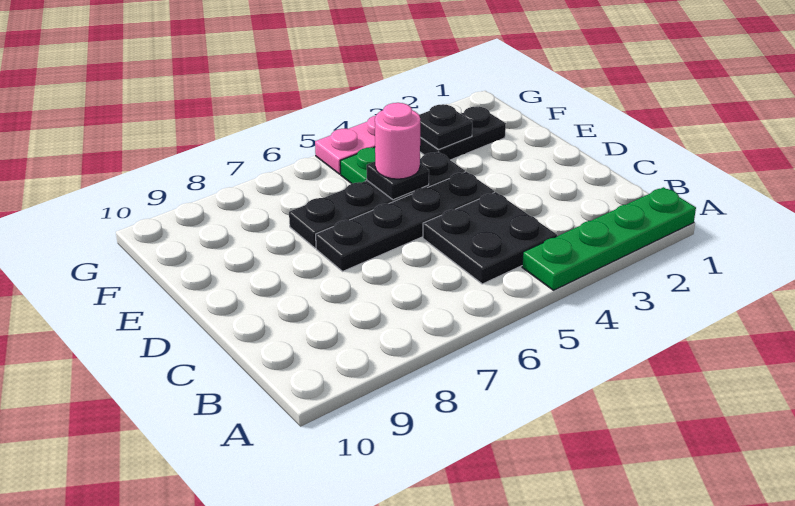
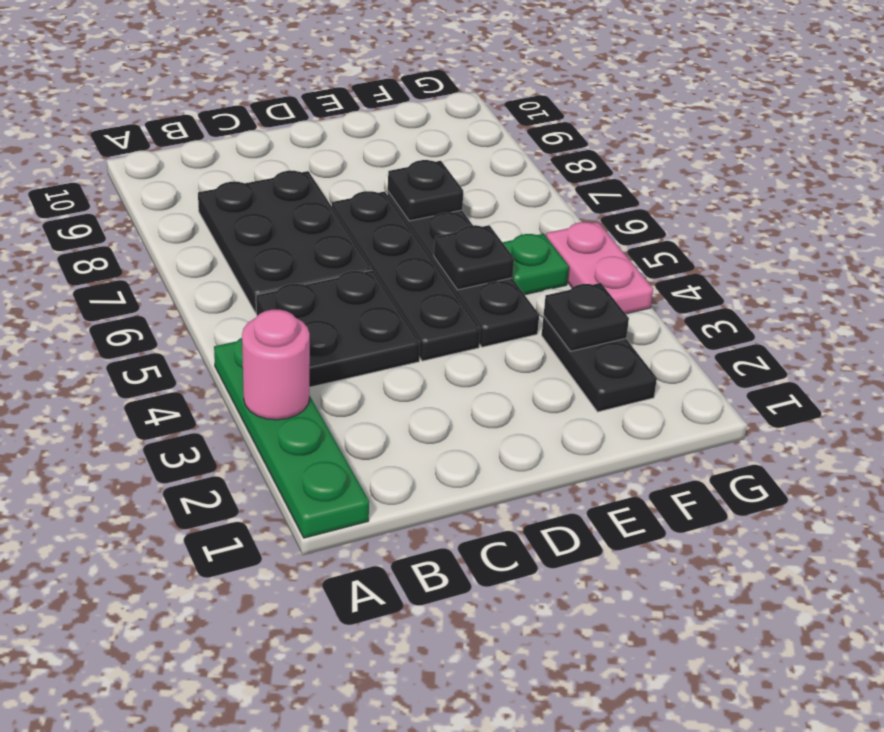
none -> black 2x3 plate [198,171,372,313]
pink 1x1 round brick [375,103,420,179] -> pink 1x1 round brick moved to [242,310,310,420]
none -> black 1x1 plate [388,160,463,221]

